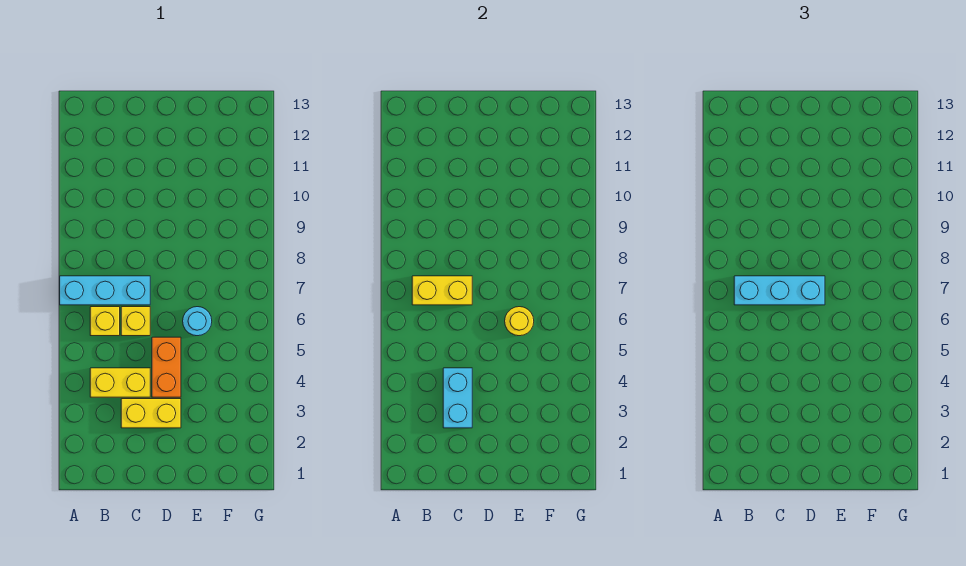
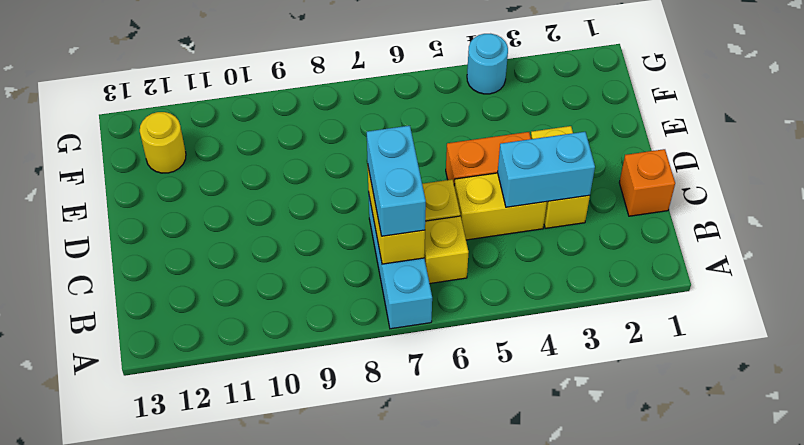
yellow 1x2 brick [90,368,150,397] -> yellow 1x2 brick turned to [454,173,547,240]
cyan 1x3 brick [734,276,825,305] -> cyan 1x2 brick [367,126,426,236]
none -> orange 1x1 brick [619,149,675,216]
cyan 1x1 round brick [183,307,212,336] -> cyan 1x1 round brick moved to [467,34,508,94]
yellow 1x1 round brick [505,307,534,336] -> yellow 1x1 round brick moved to [140,112,186,173]

